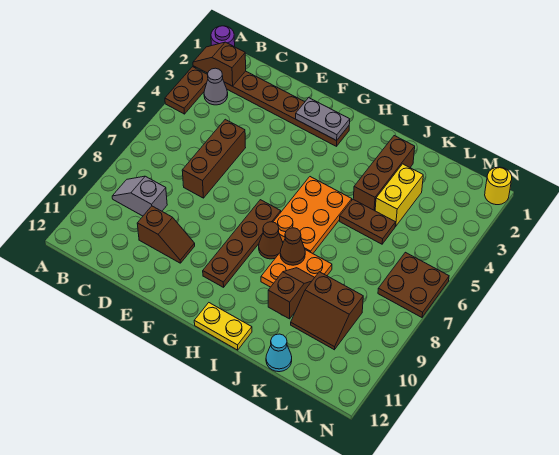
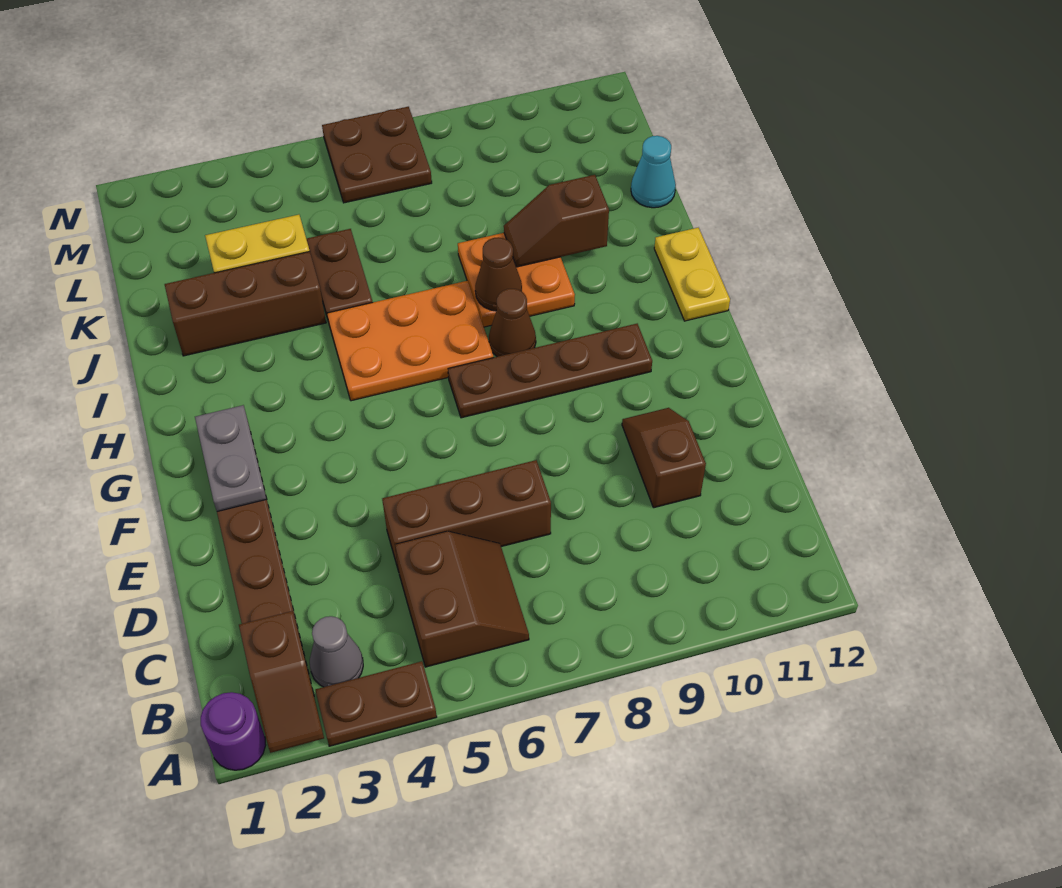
grey 1x2 slope [112,176,167,216] -> none
brown 2x2 slope [291,272,363,350] -> brown 2x2 slope moved to [395,531,529,667]
yellow 1x1 round brick [485,167,512,205] -> none

